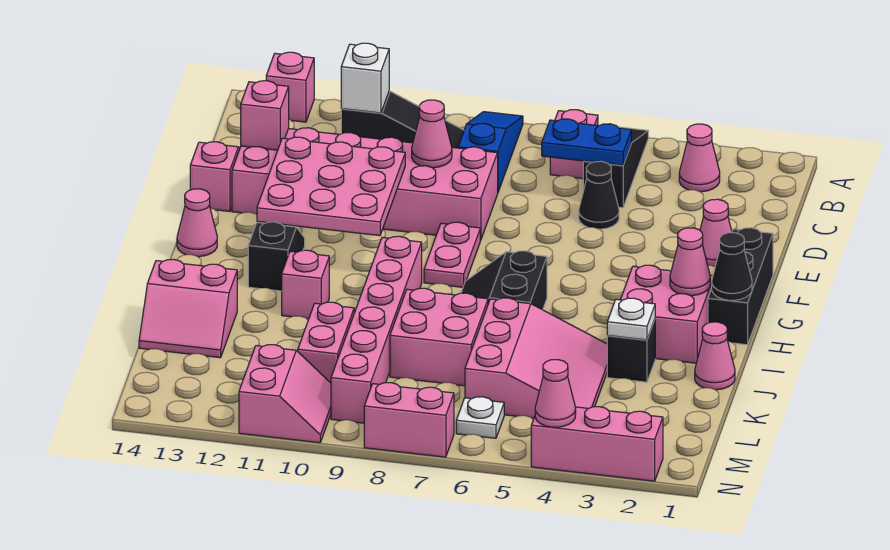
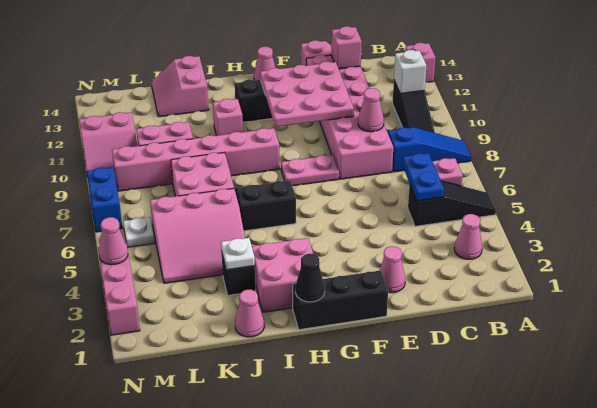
black 1x1 cone [579,161,619,229] -> none
pink 1x1 cone [670,228,710,296] -> none
pink 1x2 brick [364,383,454,457] -> blue 1x2 brick [86,167,122,232]

